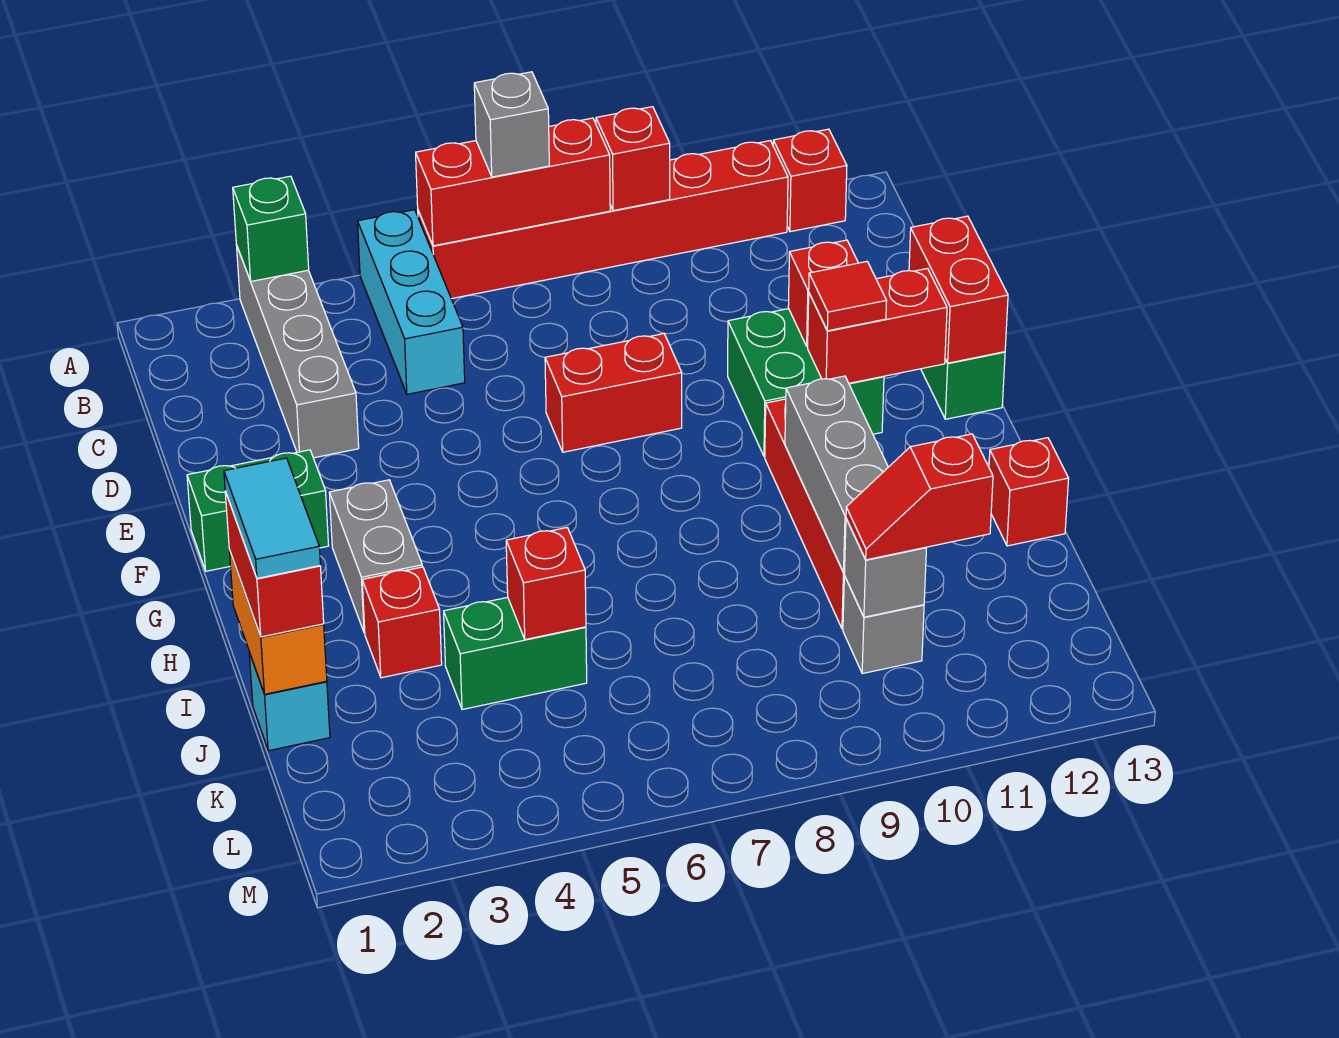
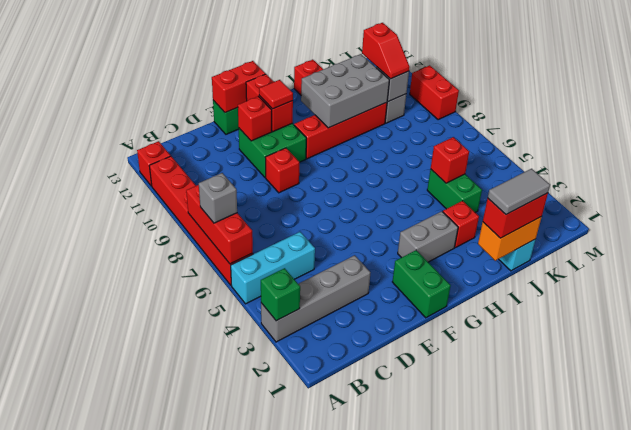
red 1x1 brick [596,107,670,211] -> red 1x1 brick moved to [265,148,299,193]
red 1x2 brick [545,334,682,452] -> red 1x2 brick moved to [410,65,459,120]
grey 1x3 brick [785,376,888,572] -> grey 2x3 brick [301,54,389,128]
cyan 1x2 tile [224,458,320,578] -> grey 1x2 tile [488,169,550,214]

